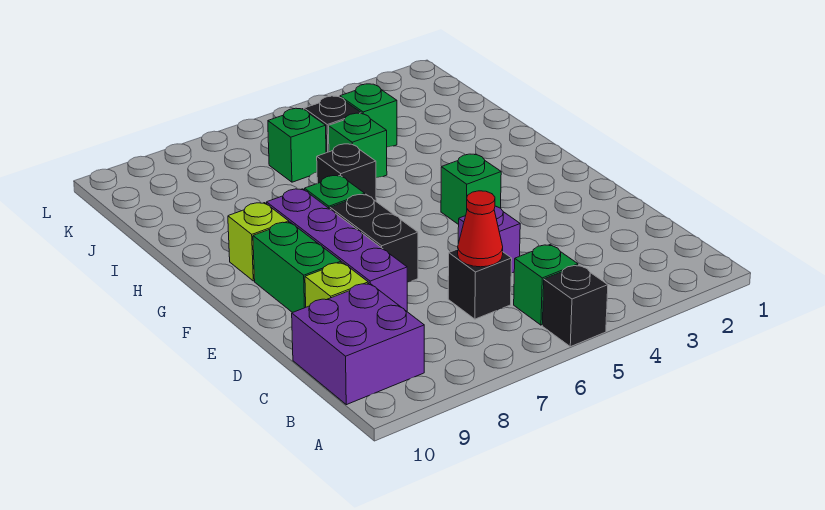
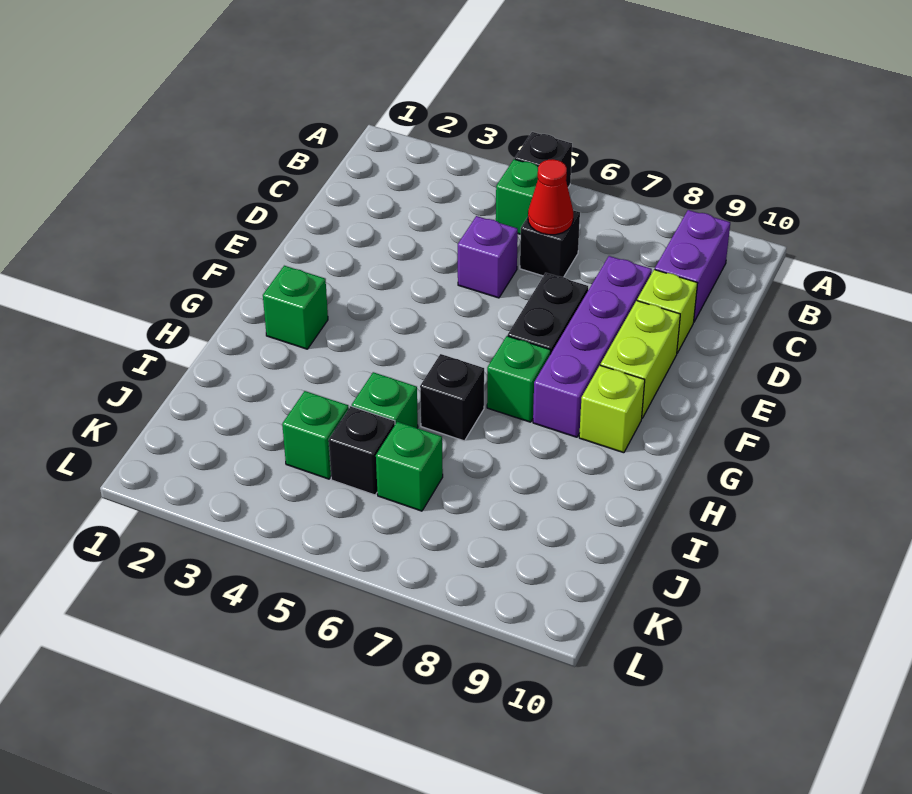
purple 2x2 brick [292,283,424,405] -> purple 1x2 brick [655,210,730,321]
green 1x2 brick [253,222,341,313] -> lime 1x2 brick [601,301,680,418]
green 1x1 brick [441,154,501,225] -> green 1x1 brick moved to [263,266,328,349]

